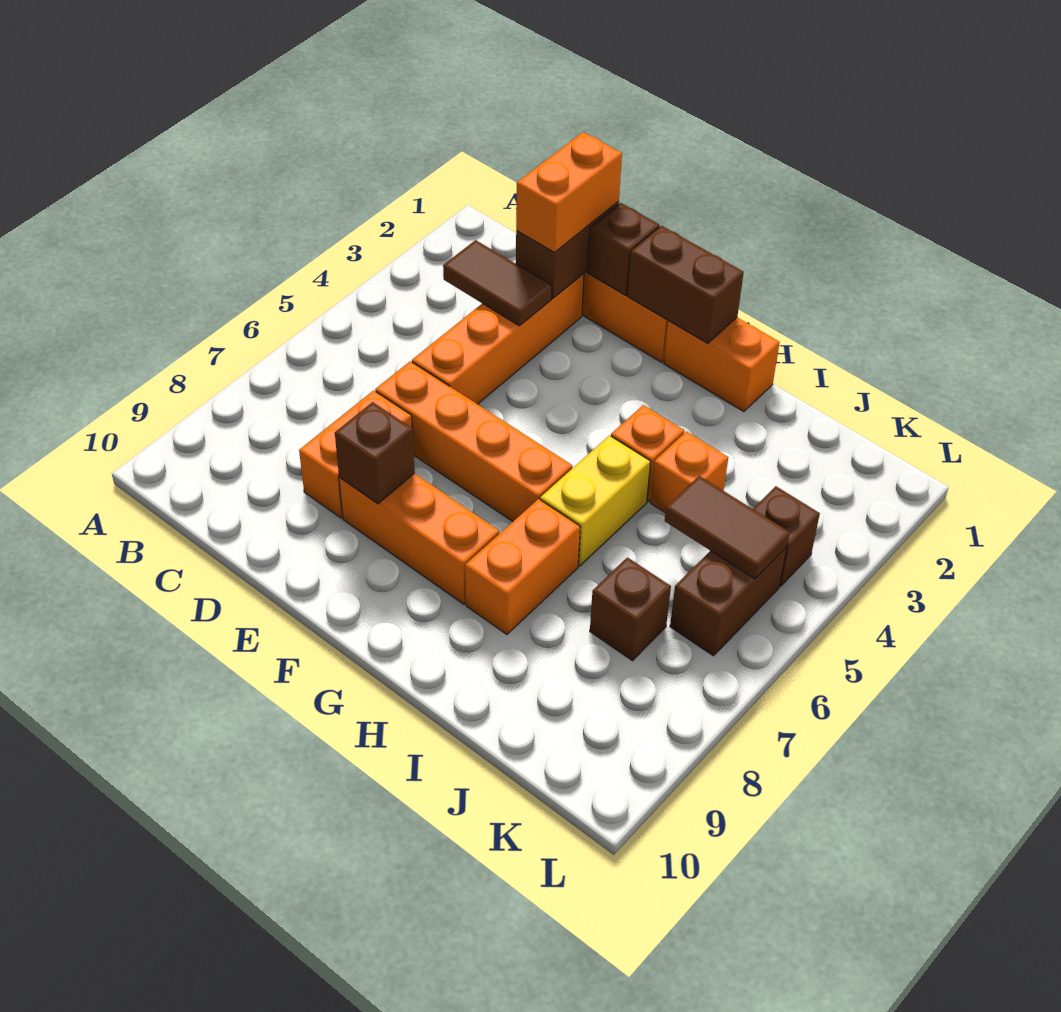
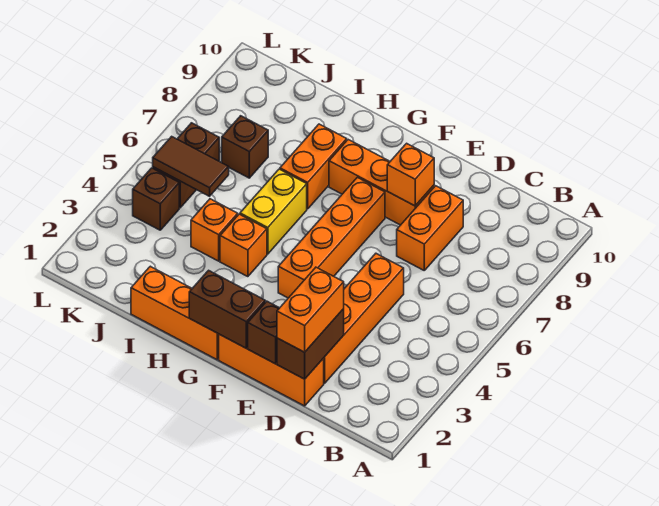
brown 1x2 tile [443,240,552,326] -> none
orange 1x4 brick [375,361,572,521] -> orange 1x4 brick turned to [278,177,385,298]
brown 1x1 brick [335,402,415,504] -> orange 1x1 brick [387,143,434,206]
orange 1x2 brick [664,318,780,412] -> orange 1x3 brick [131,266,219,360]

